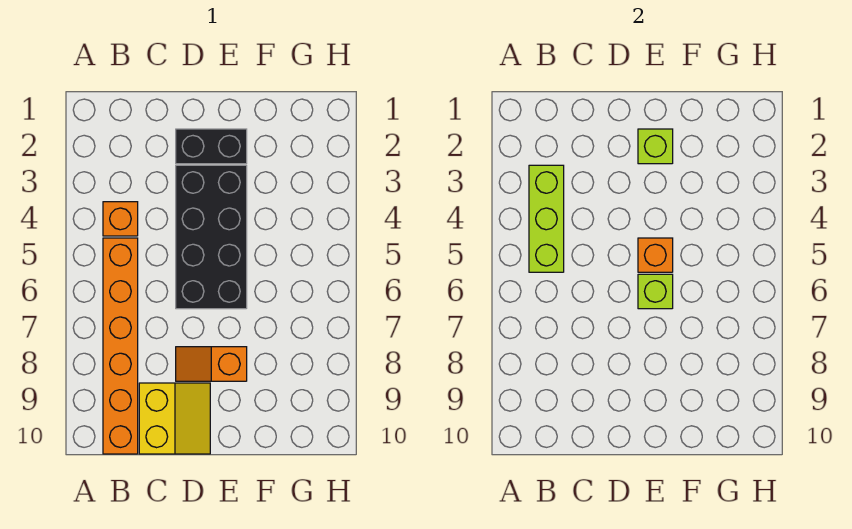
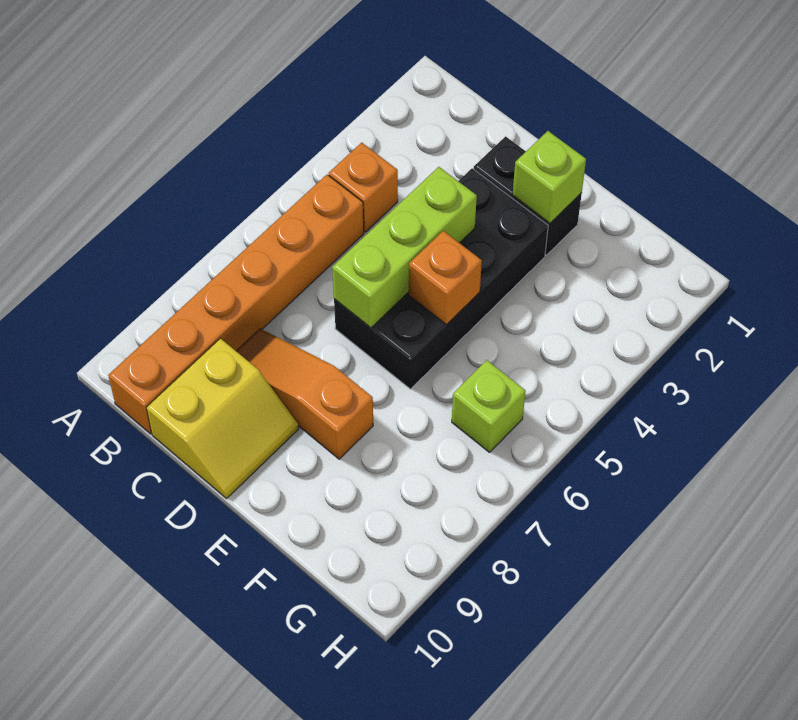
lime 1x3 brick [529,165,564,272] -> lime 1x3 brick moved to [332,167,477,328]
orange 1x2 slope [176,347,247,381] -> orange 1x3 slope [236,329,373,459]
lime 1x1 brick [638,274,673,309] -> lime 1x1 brick moved to [452,360,525,452]

